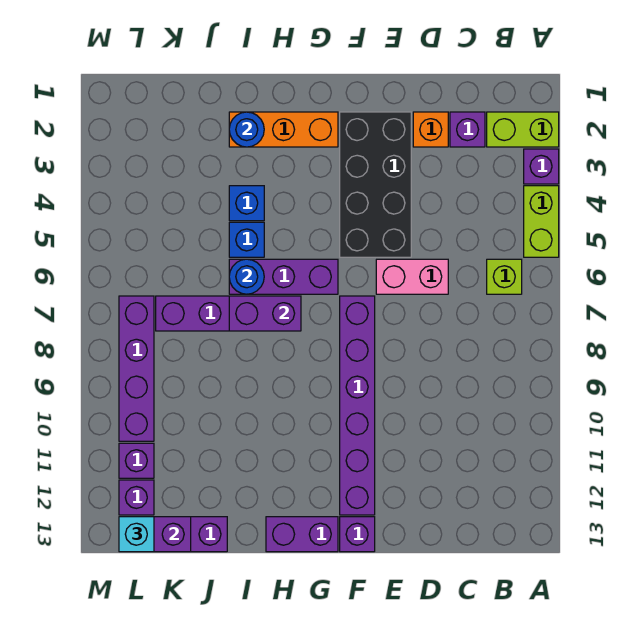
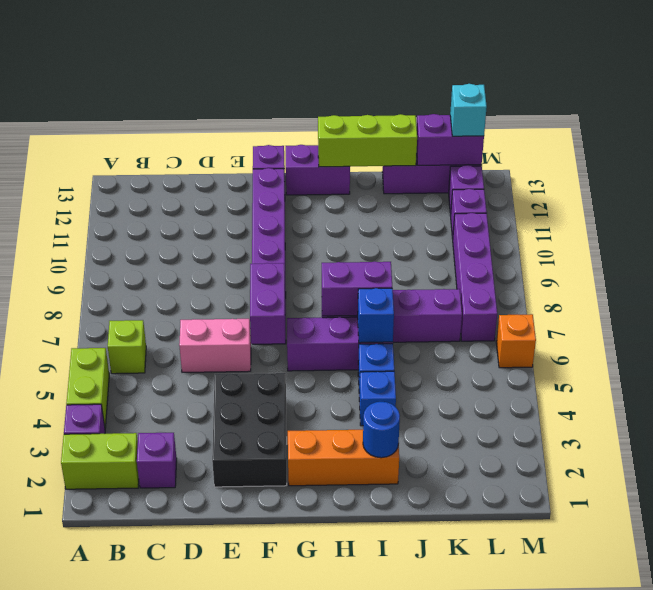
orange 1x1 brick [413,112,448,147] -> orange 1x1 brick moved to [496,314,536,368]
black 2x4 brick [340,112,411,257] -> black 2x3 brick [212,373,287,487]
none -> purple 1x2 brick [250,263,285,344]
none -> lime 1x3 brick [318,114,417,167]
blue 1x1 round brick [229,259,264,294] -> blue 1x1 brick [357,288,394,343]

